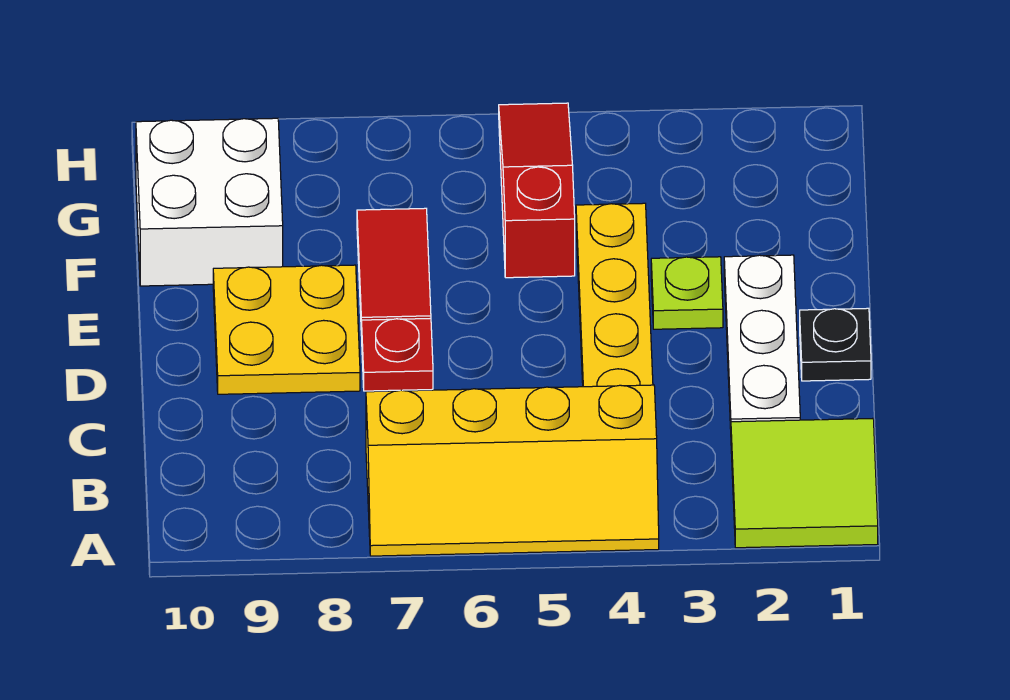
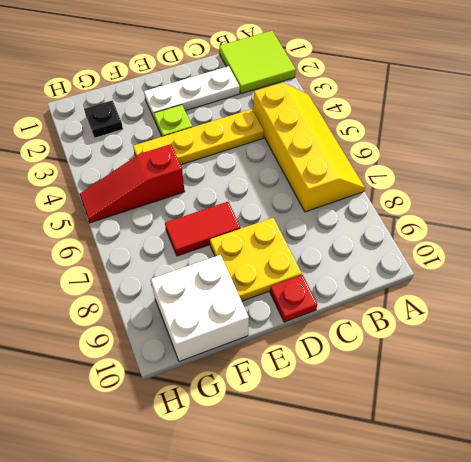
black 1x1 plate [800,308,871,381] -> black 1x1 plate moved to [84,100,123,138]
red 1x1 plate [362,318,433,391] -> red 1x1 plate moved to [270,275,317,322]

